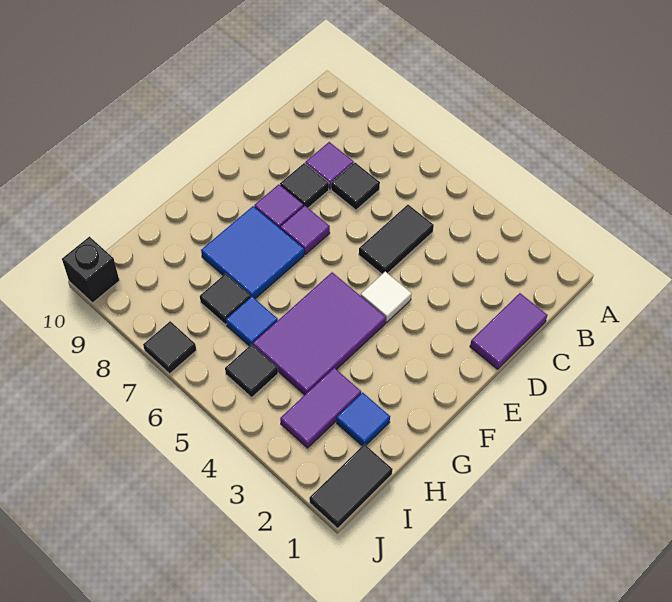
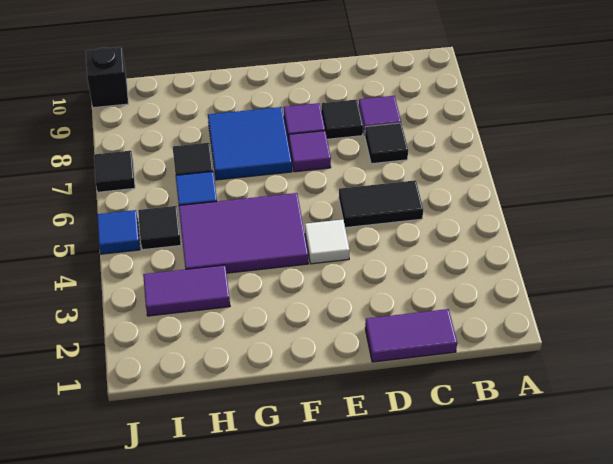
blue 1x1 tile [337,392,390,446] -> blue 1x1 tile moved to [97,210,140,254]
black 1x2 tile [309,444,393,528] -> none

